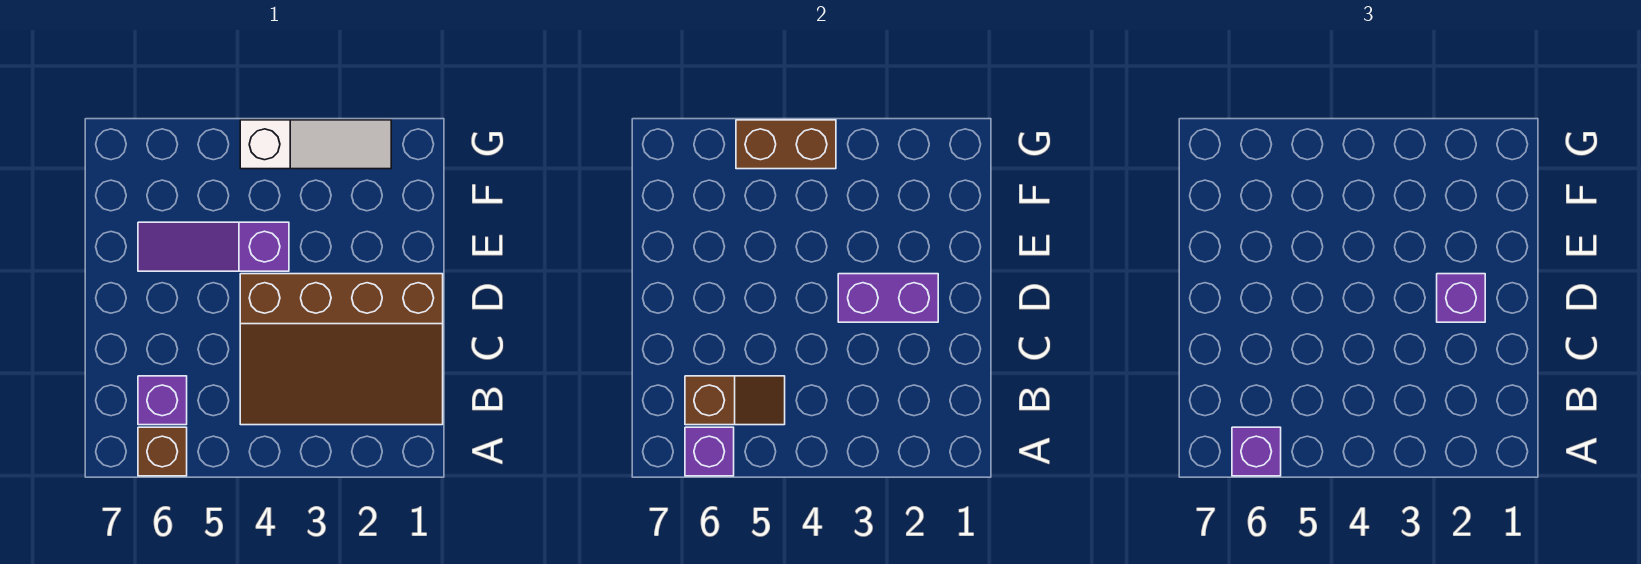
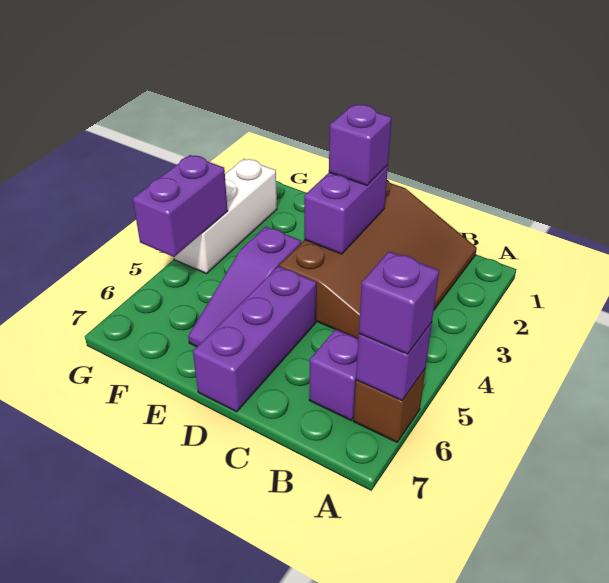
brown 1x2 slope [685,376,785,425] -> none
none -> purple 1x3 brick [193,266,316,412]
white 1x3 slope [240,120,391,169] -> white 1x3 brick [174,159,277,274]
brown 1x2 brick [736,120,836,169] -> purple 1x2 brick [133,155,228,257]

